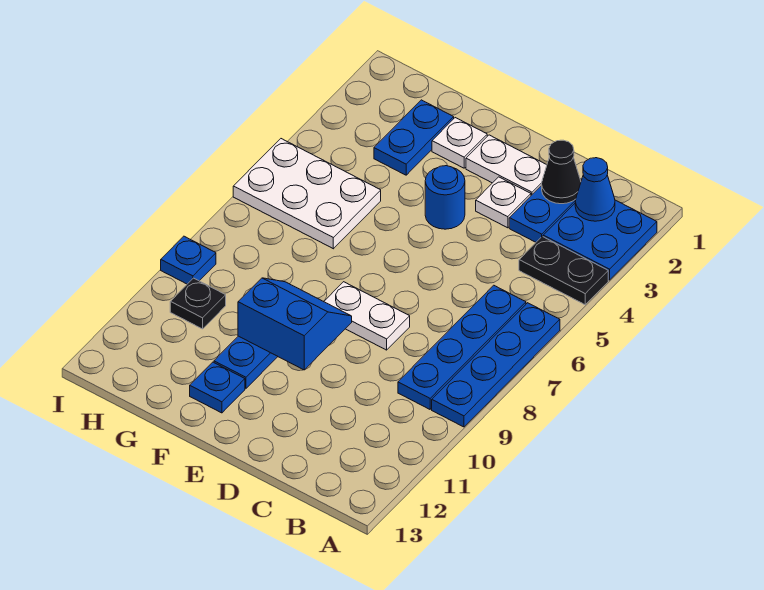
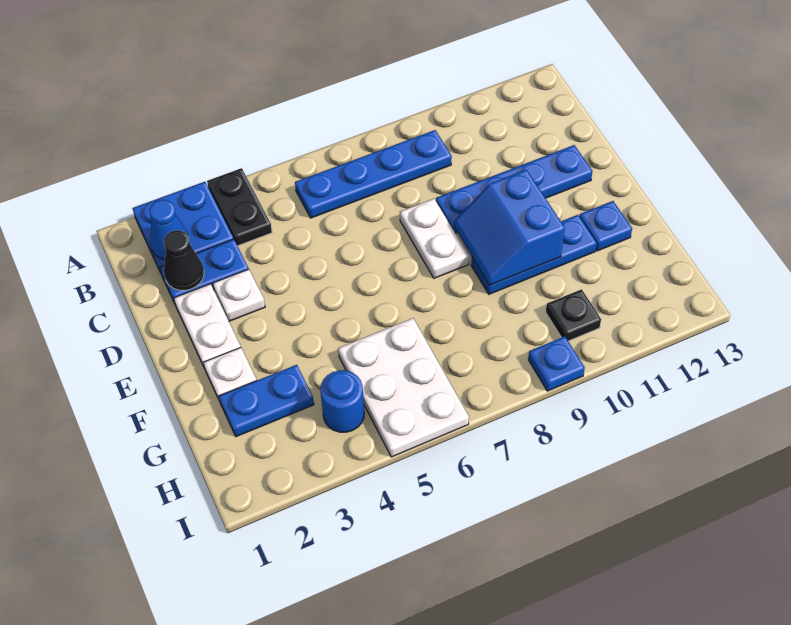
blue 1x4 plate [432,303,560,427] -> blue 1x4 plate moved to [436,145,593,233]
blue 1x1 round brick [425,166,465,229] -> blue 1x1 round brick moved to [320,370,364,432]

